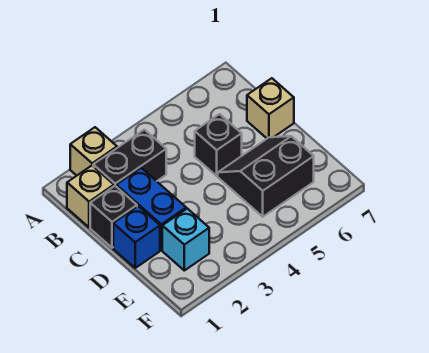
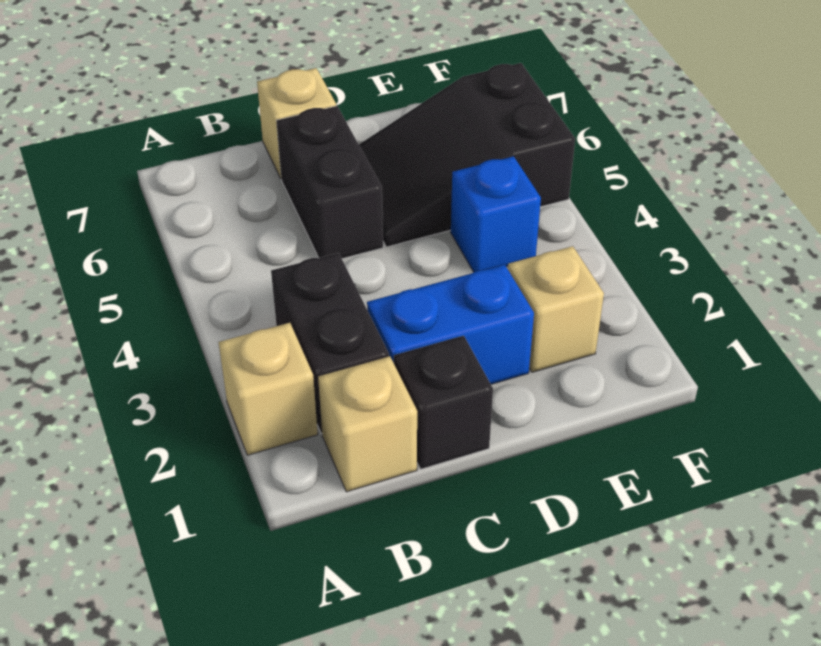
black 1x1 brick [195,114,242,176] -> black 1x2 brick [276,106,383,259]
blue 1x1 brick [113,206,160,268] -> blue 1x1 brick moved to [451,156,541,272]
black 2x2 slope [218,136,314,217] -> black 2x3 slope [359,63,575,247]
cyan 1x1 brick [162,209,209,270] -> tan 1x1 brick [508,246,604,372]

